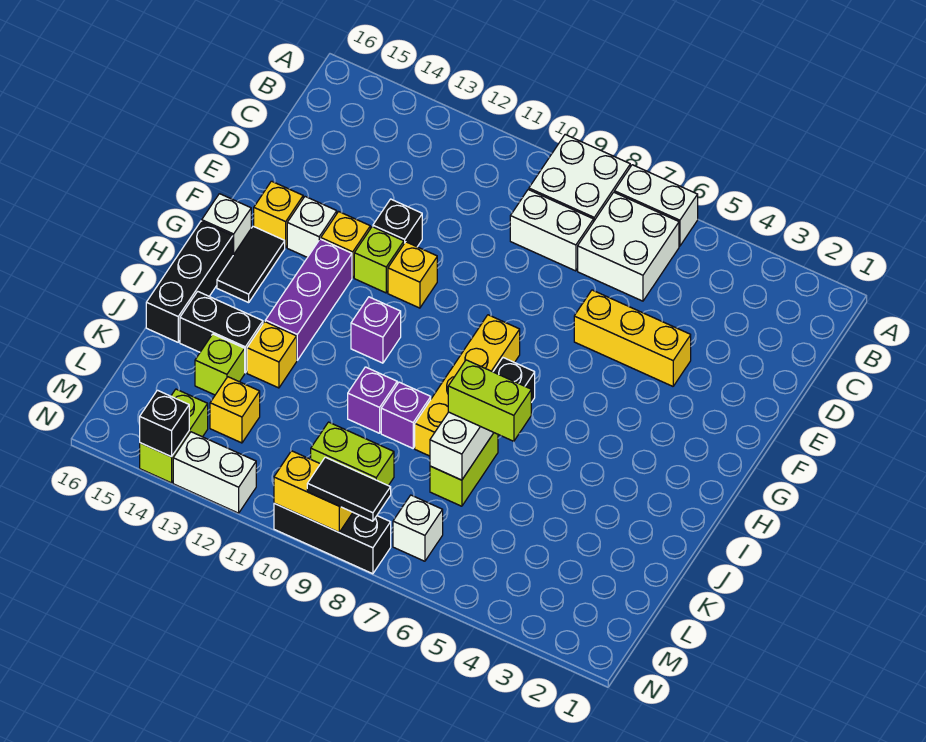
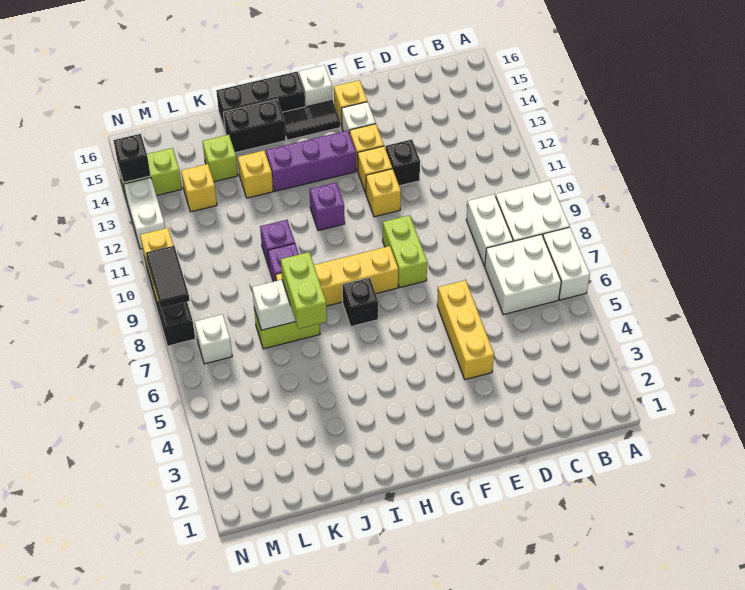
lime 1x1 brick [354,227,404,293] -> yellow 1x1 brick [358,146,392,193]
black 1x2 brick [180,291,263,373] -> black 1x2 brick turned to [223,100,286,153]
lime 1x2 brick [311,422,394,486] -> lime 1x2 brick moved to [383,215,427,287]

